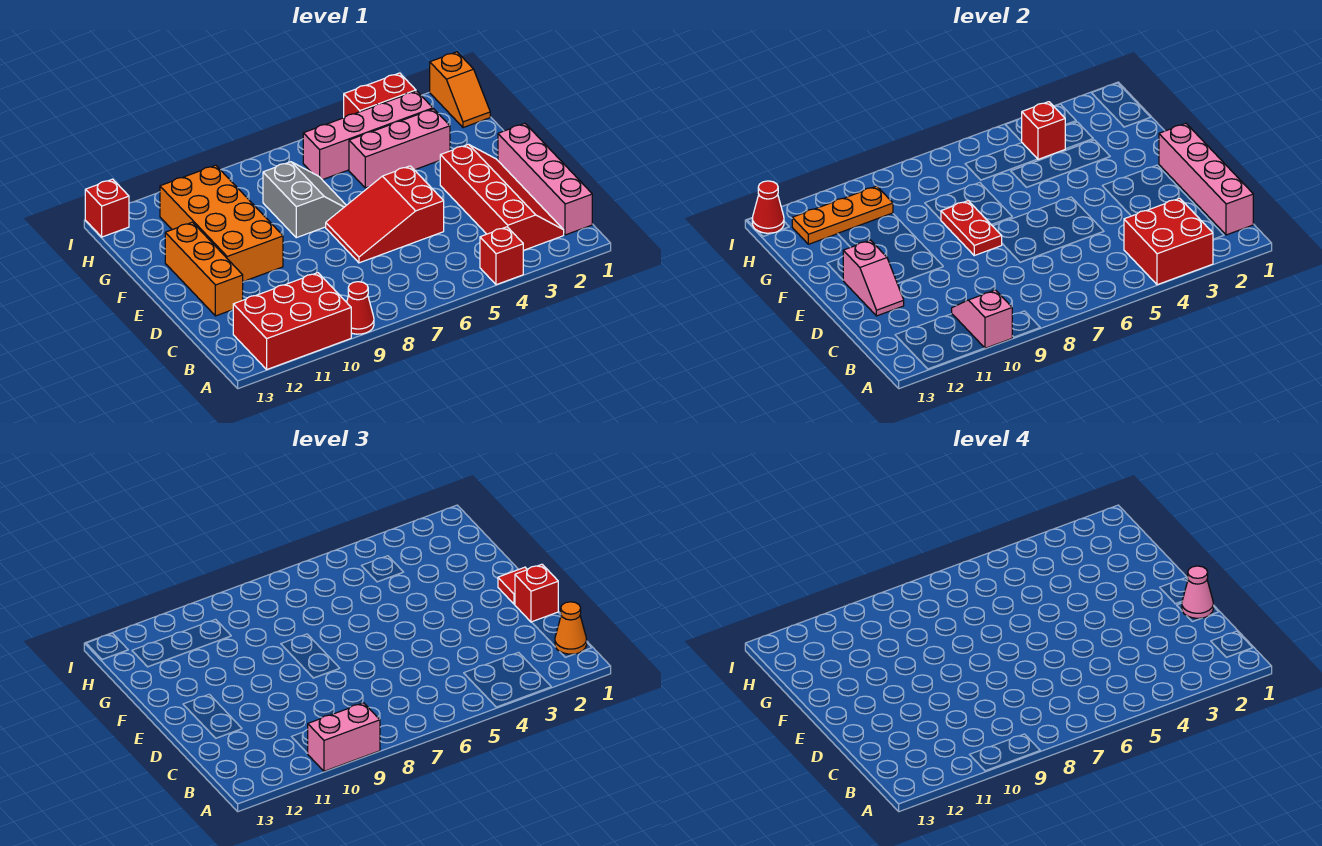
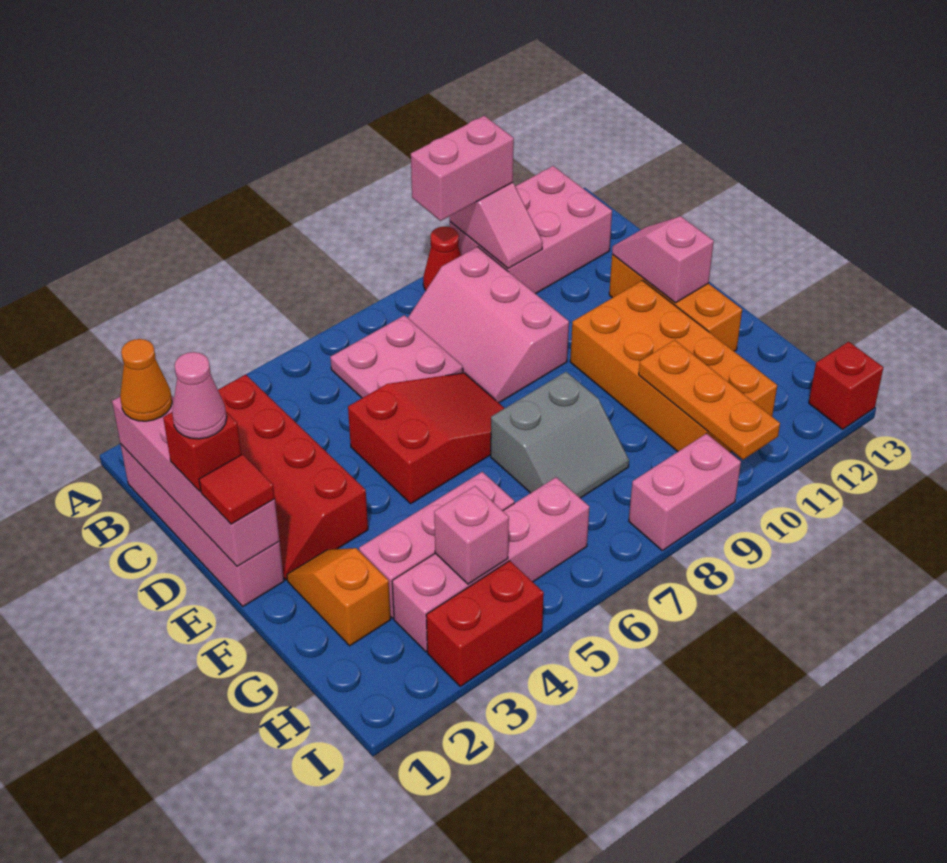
red 2x2 brick [1124,198,1213,285] -> none
red 1x1 brick [480,227,523,285] -> none
red 2x3 brick [233,273,351,369] -> pink 2x3 brick [450,166,612,294]
none -> pink 2x2 plate [330,315,463,398]
none -> pink 2x3 slope [408,247,569,403]
red 1x2 plate [941,201,1002,256] -> none
grey 2x2 slope [263,162,346,238] -> grey 2x2 slope turned to [491,372,629,498]
orange 1x2 slope [430,52,490,128] -> orange 1x2 slope moved to [287,548,391,646]
red 1x1 brick [1022,102,1065,159] -> pink 1x1 brick [434,486,509,584]
orange 1x3 plate [792,186,893,244] -> orange 1x3 plate turned to [639,340,780,460]
none -> pink 1x2 brick [629,433,741,551]
red 1x1 cone [752,181,784,233] -> none

